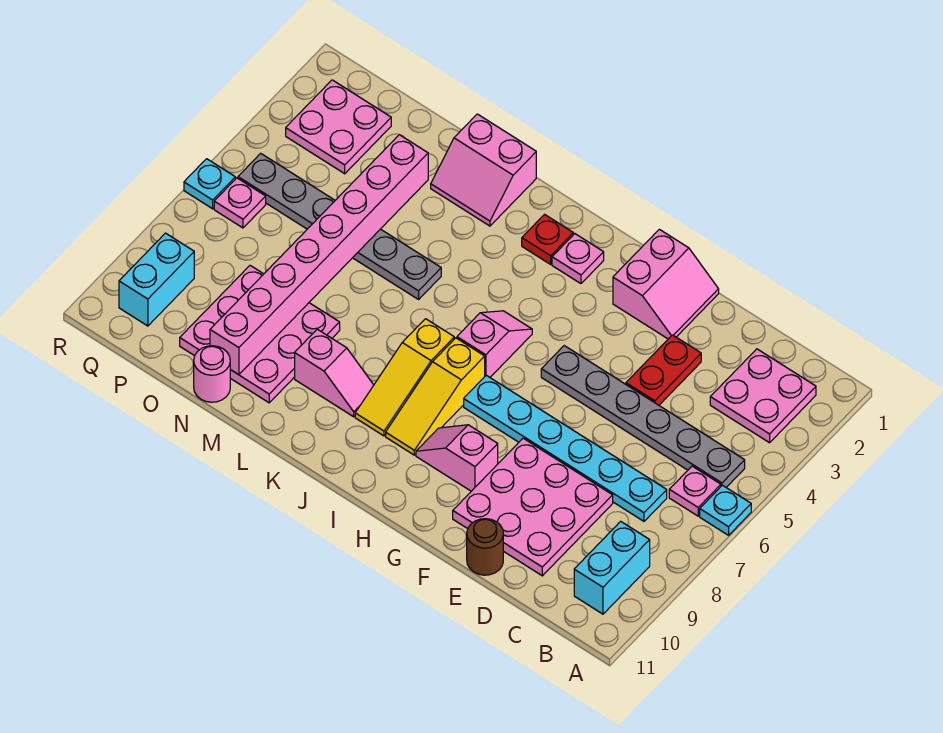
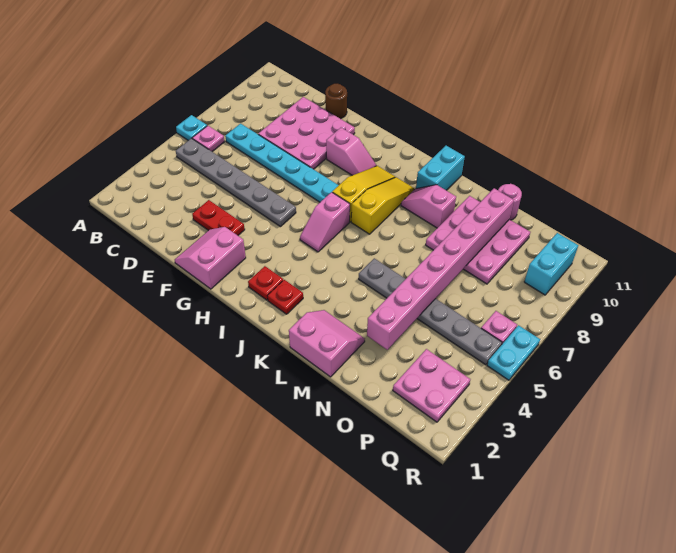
pink 2x2 plate [710,349,816,443] -> none
cyan 1x2 brick [574,521,650,614] -> cyan 1x2 brick moved to [416,146,465,190]
red 1x2 plate [626,335,701,405] -> red 1x2 plate turned to [192,200,245,235]
pink 1x1 plate [552,234,604,284] -> red 1x1 plate [248,266,283,300]
cyan 1x1 plate [184,159,235,209] -> cyan 1x2 plate [487,325,540,380]

